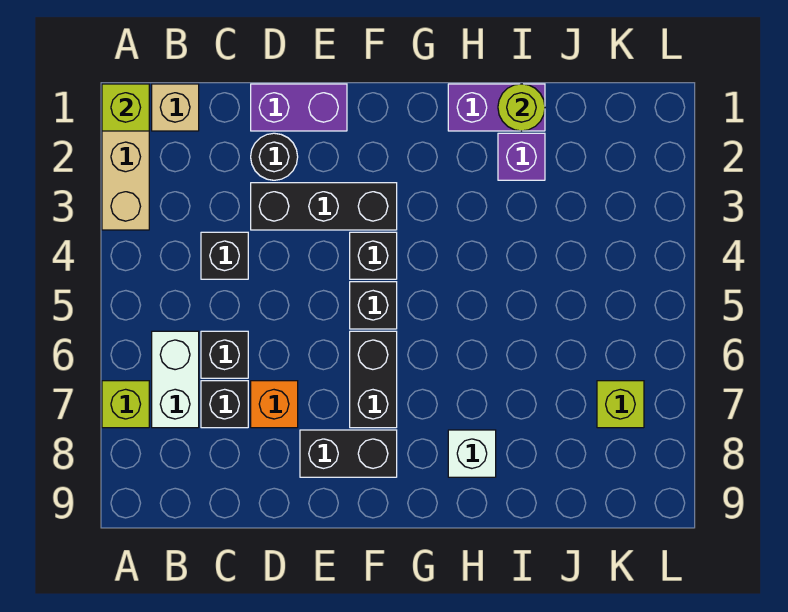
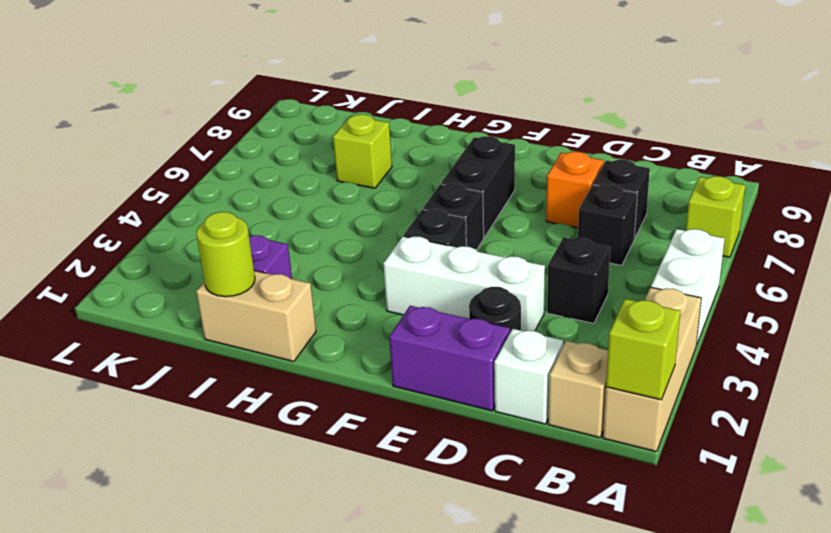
white 1x2 brick [152,331,199,428] -> white 1x2 brick moved to [651,229,725,346]
black 1x3 brick [251,183,397,230] -> white 1x3 brick [383,236,545,331]
black 1x2 brick [300,430,397,477] -> none
purple 1x2 brick [448,84,545,131] -> tan 1x2 brick [196,271,316,362]
white 1x1 brick [448,430,496,477] -> white 1x1 brick moved to [494,329,563,424]
lime 1x1 brick [597,381,644,428] -> lime 1x1 brick moved to [333,114,392,188]

